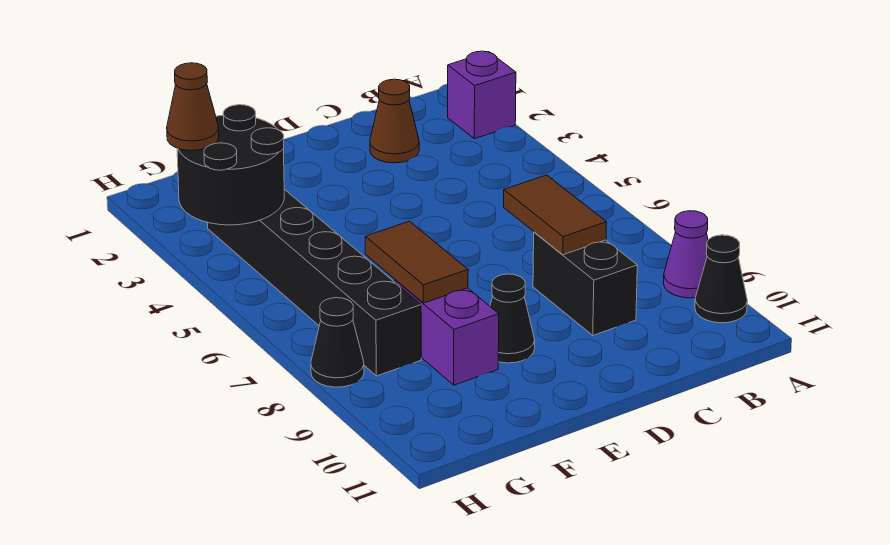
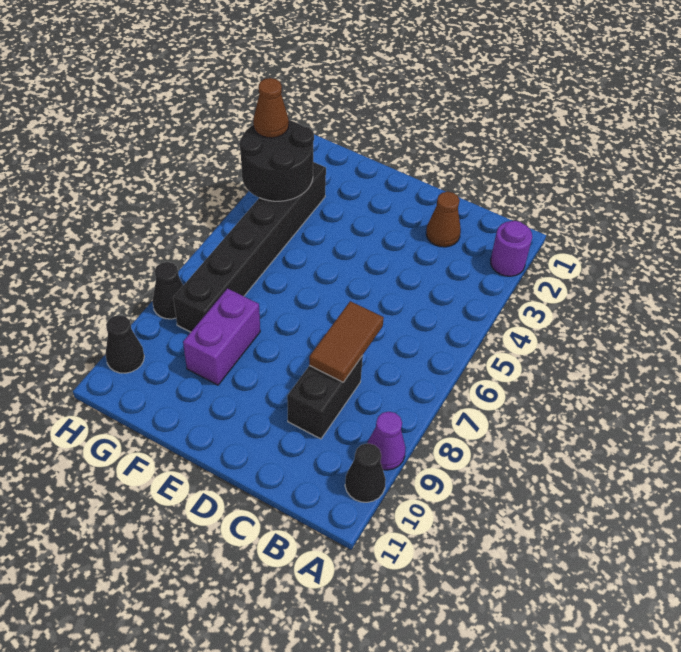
purple 1x1 brick [448,51,516,139] -> purple 1x1 round brick [491,221,532,276]
black 1x1 cone [490,274,535,363] -> black 1x1 cone moved to [105,315,144,373]
brown 1x2 tile [365,221,468,303] -> none

